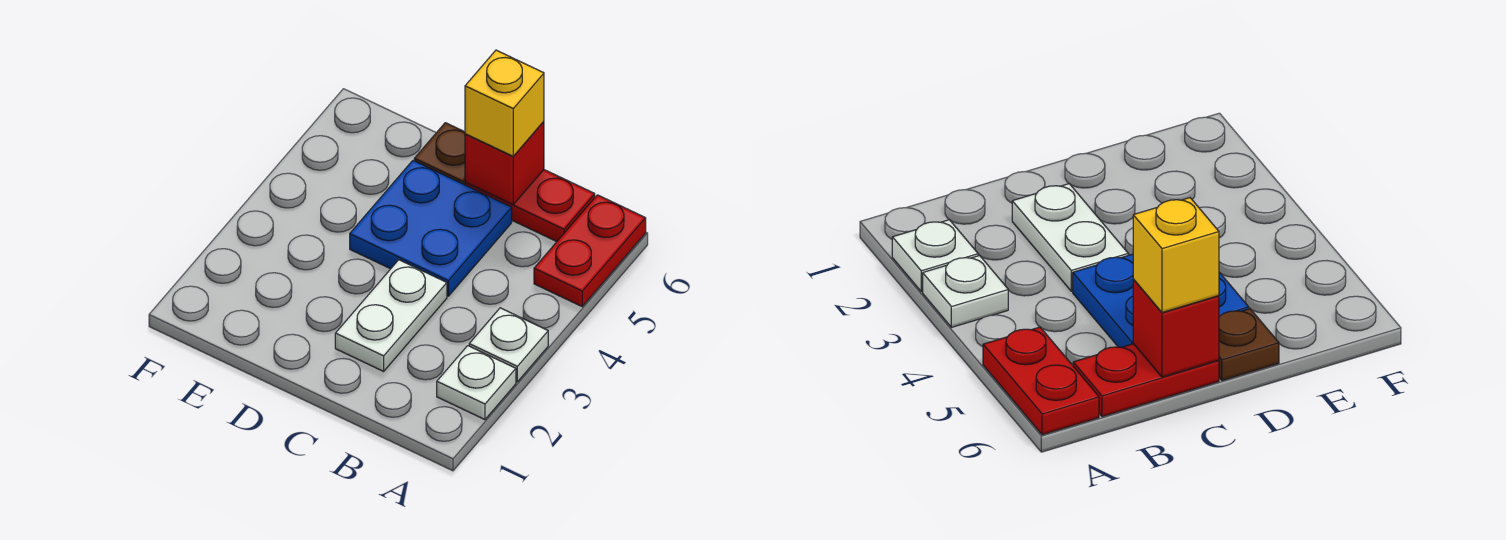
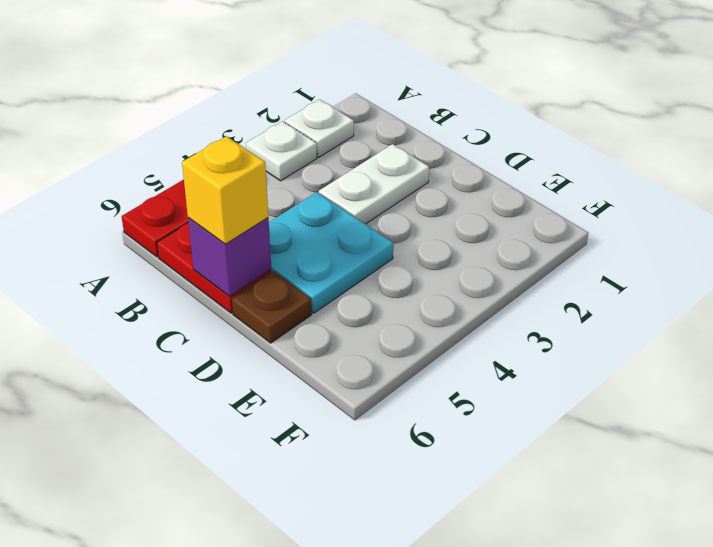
blue 2x2 plate [350,161,512,296] -> cyan 2x2 plate [269,192,393,313]
red 1x1 brick [465,122,544,205] -> purple 1x1 brick [188,218,271,296]

